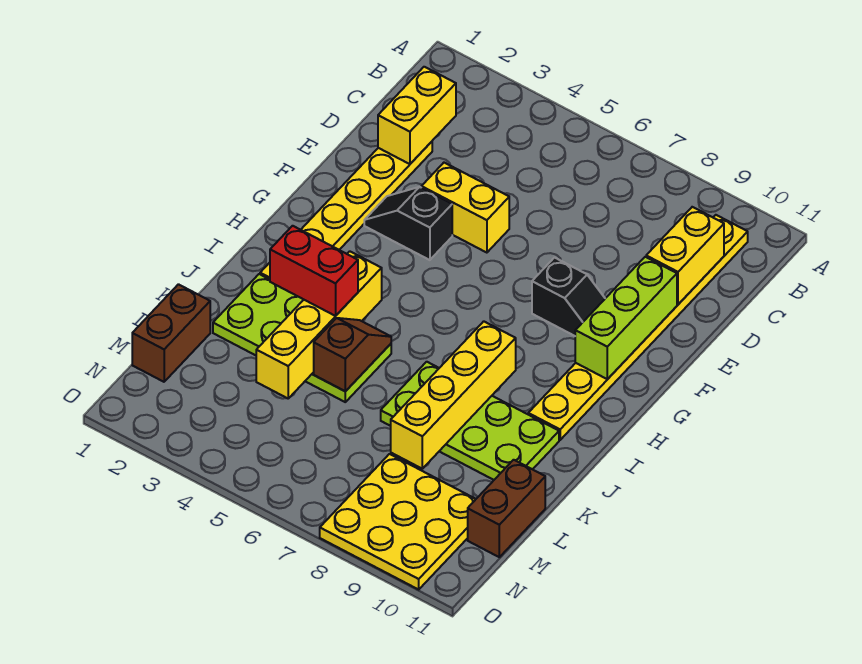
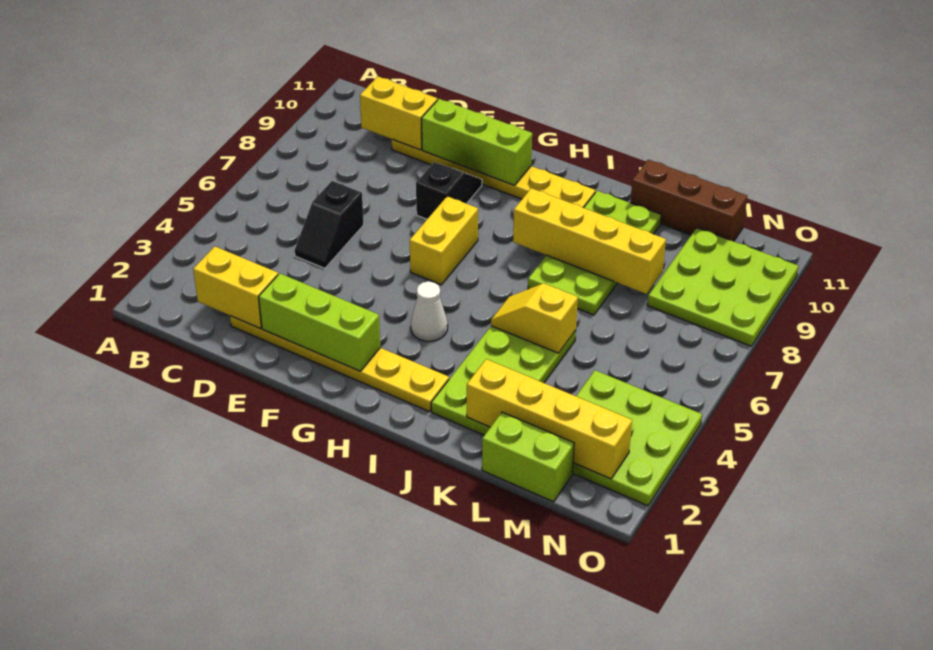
yellow 1x8 plate [528,215,748,440] -> yellow 1x6 plate [392,139,595,208]
none -> lime 1x3 brick [259,273,380,371]
yellow 1x2 brick [421,163,509,253] -> yellow 1x2 brick moved to [410,196,478,285]
black 1x2 slope [364,187,452,260] -> black 1x2 slope moved to [294,181,364,268]
none -> white 1x1 cone [411,281,448,341]
yellow 1x4 brick [256,251,382,398] -> yellow 1x4 brick moved to [467,359,632,479]
red 1x2 brick [270,226,358,316] -> none
brown 1x2 slope [314,318,391,391] -> yellow 1x2 slope [491,283,578,353]
brown 1x2 brick [132,284,210,382] -> lime 1x2 brick [482,412,574,502]
brown 1x2 brick [468,460,545,557] -> brown 1x3 brick [631,160,747,241]
none -> lime 3x3 plate [572,370,702,506]
yellow 3x3 plate [320,454,476,589] -> lime 3x3 plate [647,228,798,346]

